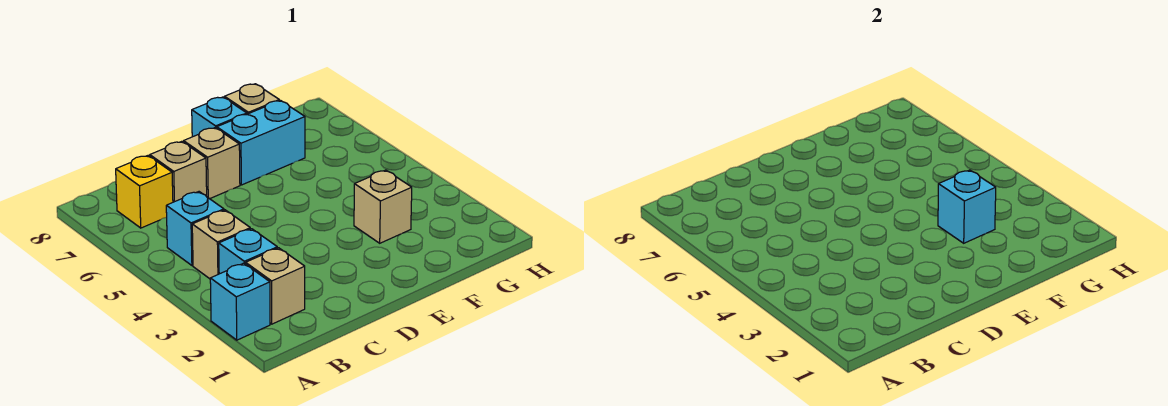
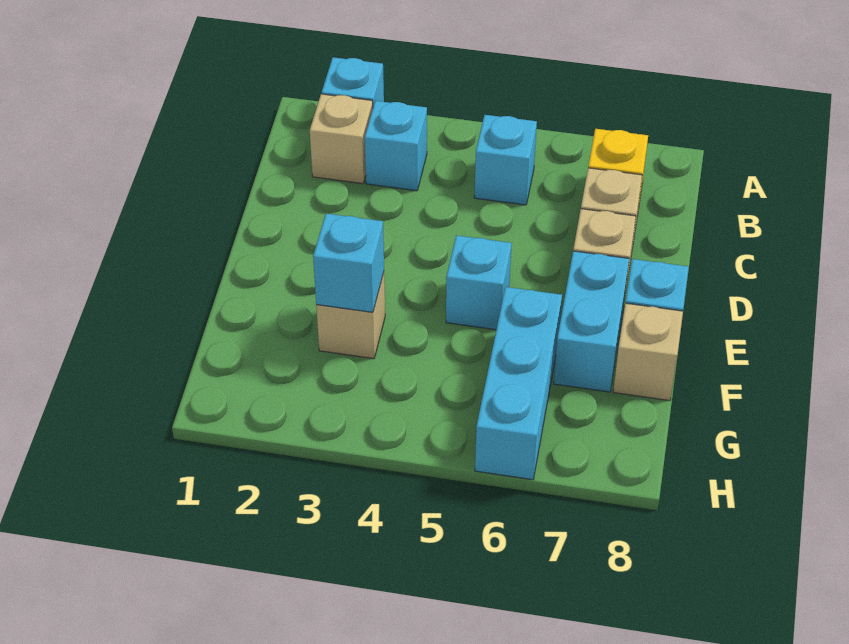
tan 1x1 brick [192,210,250,279] -> none
none -> cyan 1x1 brick [446,235,512,330]
none -> cyan 1x3 brick [475,287,562,480]

